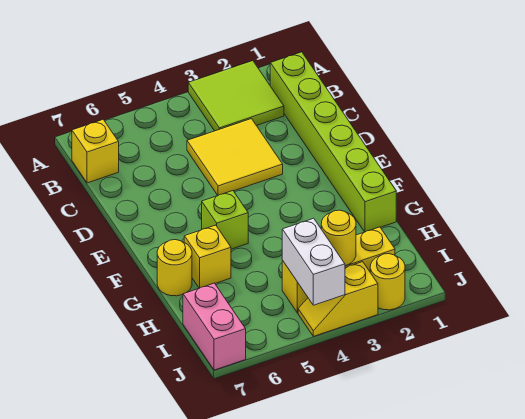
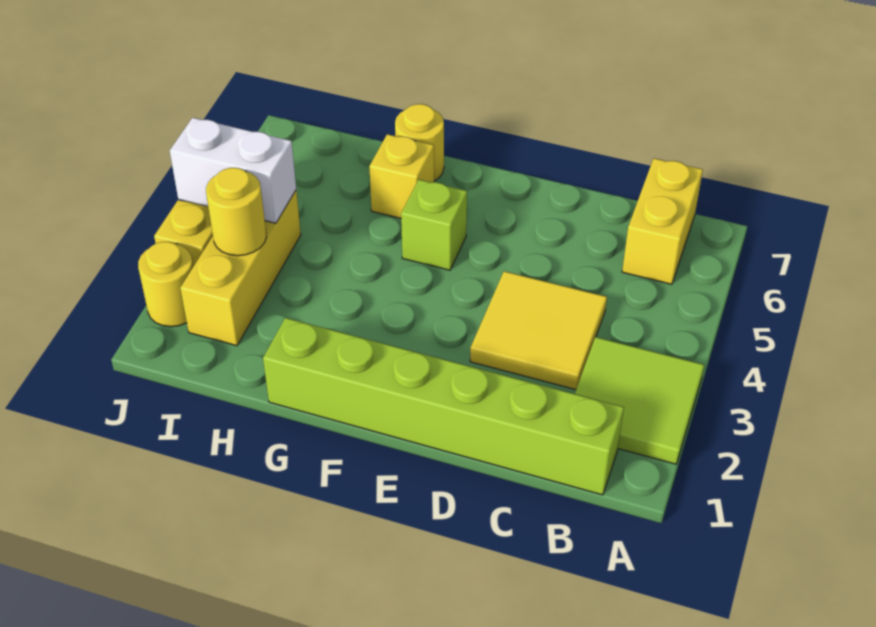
yellow 1x1 brick [72,120,119,183] -> yellow 1x2 brick [622,158,703,284]
pink 1x2 brick [183,283,246,370] -> none

